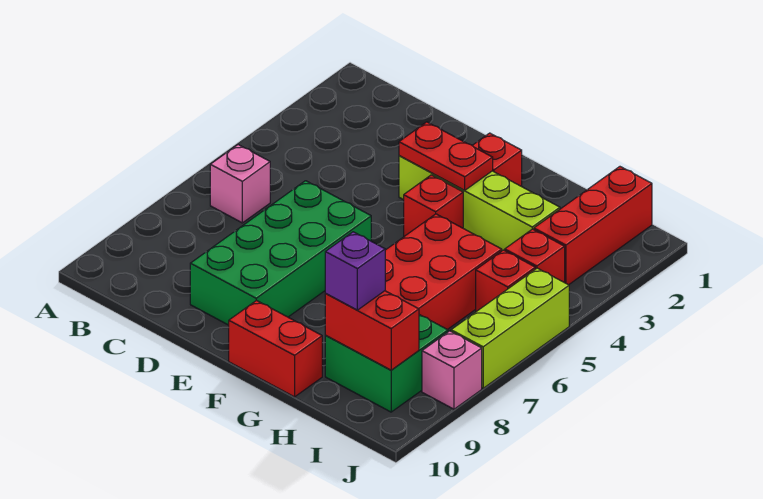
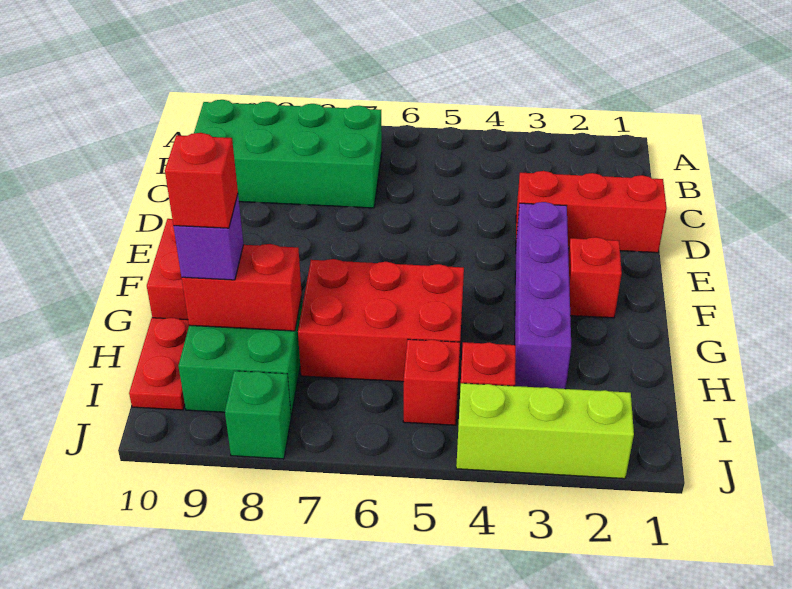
pink 1x1 brick [210,145,270,223] -> none
green 2x4 brick [190,181,371,325] -> green 2x4 brick moved to [194,100,382,208]
lime 1x4 brick [399,156,560,251] -> purple 1x4 brick [515,202,571,389]
red 1x2 plate [399,122,493,190] -> red 1x2 plate moved to [129,318,189,410]
red 1x1 brick [404,175,463,236] -> red 1x1 brick moved to [165,133,238,228]
red 1x2 brick [325,291,419,370] -> red 1x2 brick turned to [182,244,302,331]
red 1x3 brick [534,167,652,285] -> red 1x3 brick moved to [516,171,667,253]
lime 1x3 brick [451,268,569,388] -> lime 1x3 brick moved to [456,383,634,479]
pink 1x1 brick [422,331,482,409] -> green 1x1 brick [225,371,291,459]

